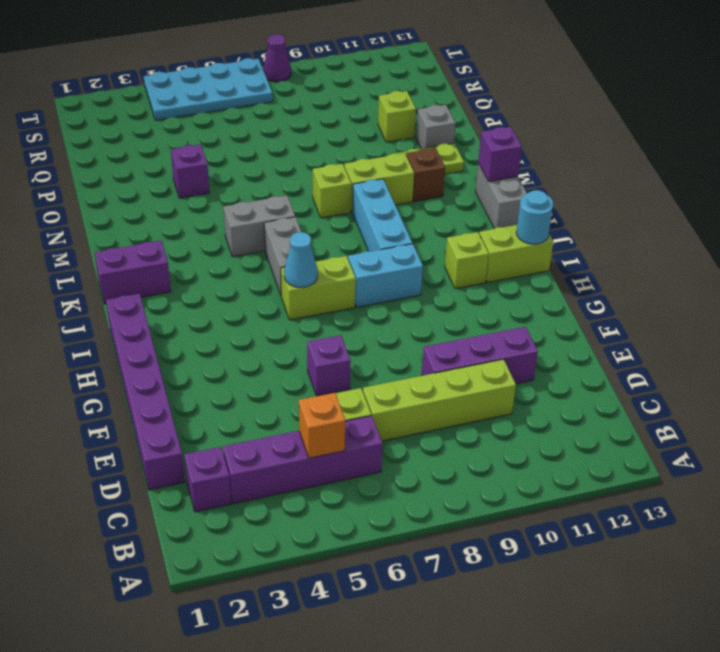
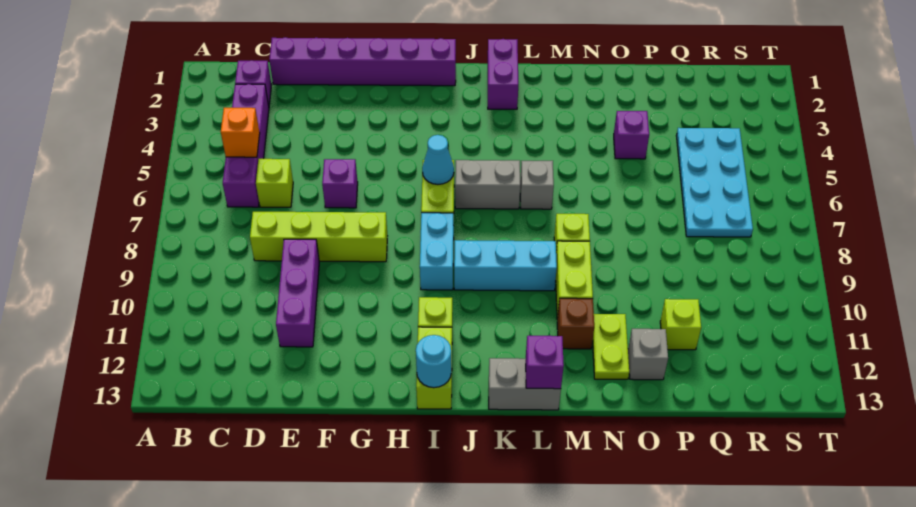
lime 1x4 brick [363,359,516,441] -> lime 1x4 brick turned to [250,212,387,262]
grey 1x2 brick [224,195,295,257] -> grey 1x1 brick [520,161,554,209]
cyan 2x4 plate [144,58,273,120] -> cyan 2x4 plate moved to [676,128,753,237]
purple 1x1 cone [263,34,291,82] -> none

